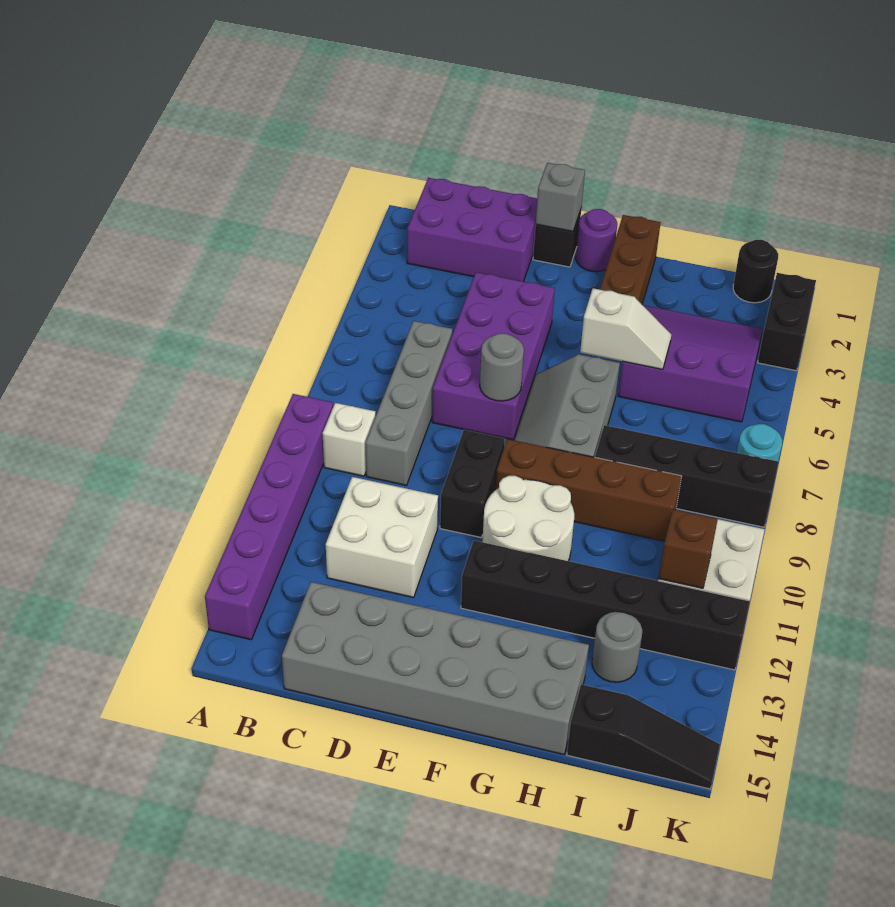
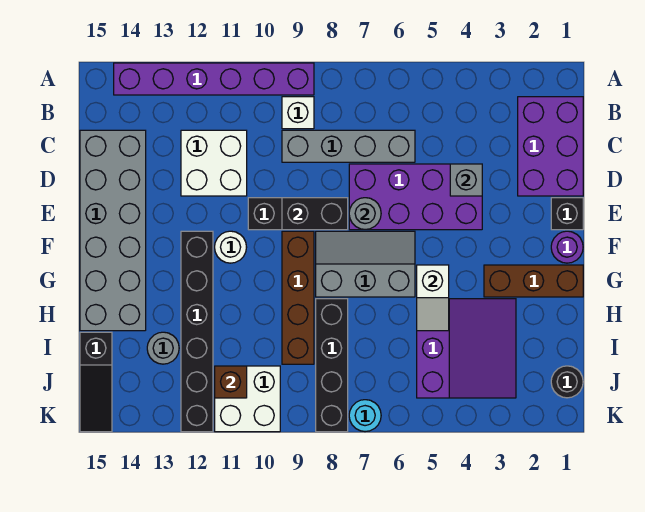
grey 1x1 brick [536,163,585,231] -> grey 1x1 brick moved to [450,164,482,196]
white 2x2 round brick [482,476,574,561] -> white 1x1 round brick [215,231,247,263]
black 1x2 brick [758,273,816,371] -> black 1x2 brick moved to [282,198,348,230]

